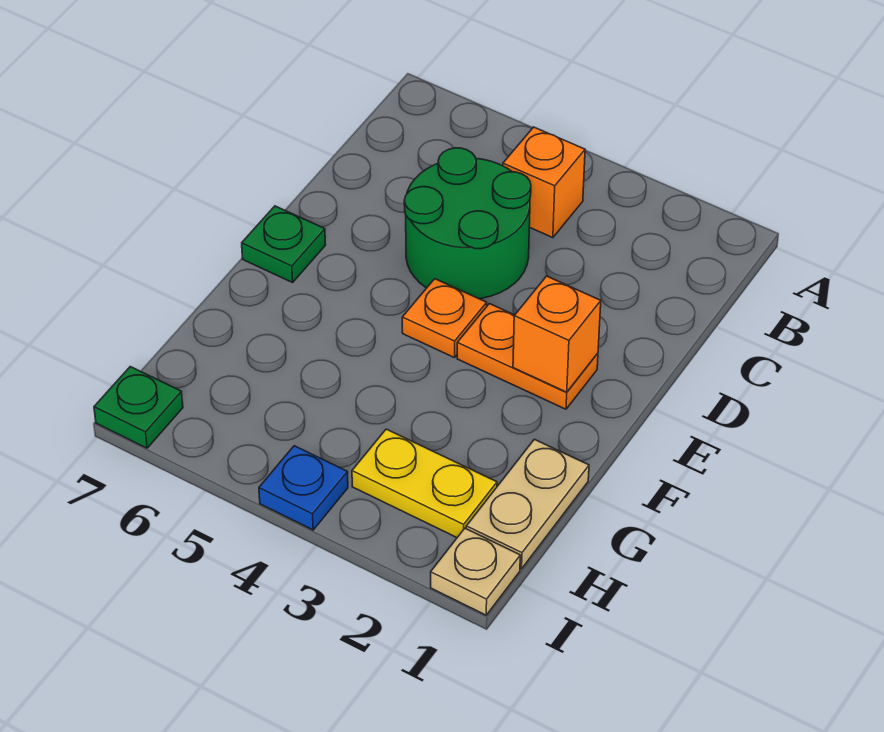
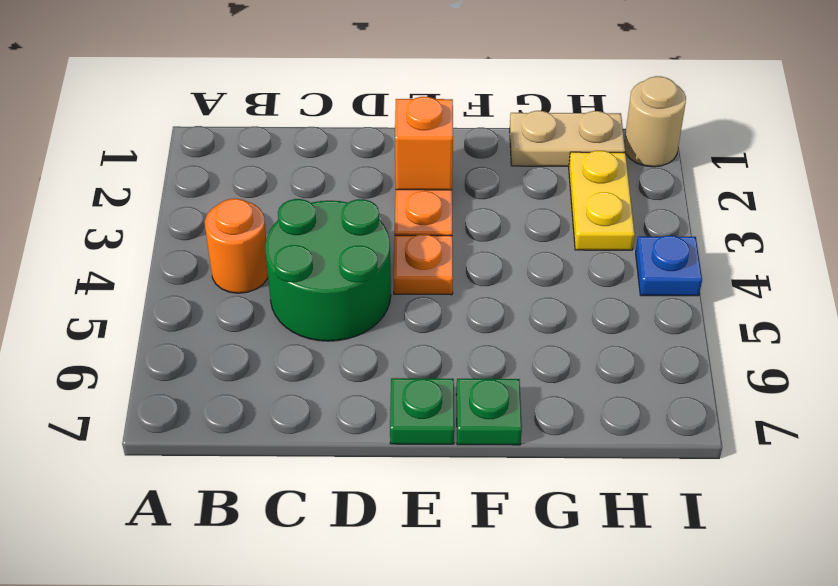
orange 1x1 brick [503,127,585,238] -> orange 1x1 round brick [205,199,268,293]
tan 1x1 plate [431,528,520,615] -> tan 1x1 round brick [624,76,686,167]
green 1x1 plate [94,367,183,448] -> green 1x1 plate moved to [456,379,522,445]

